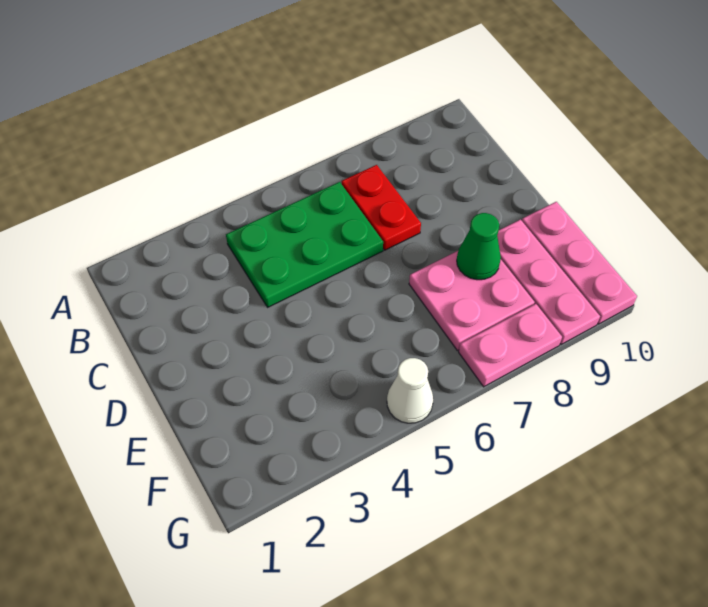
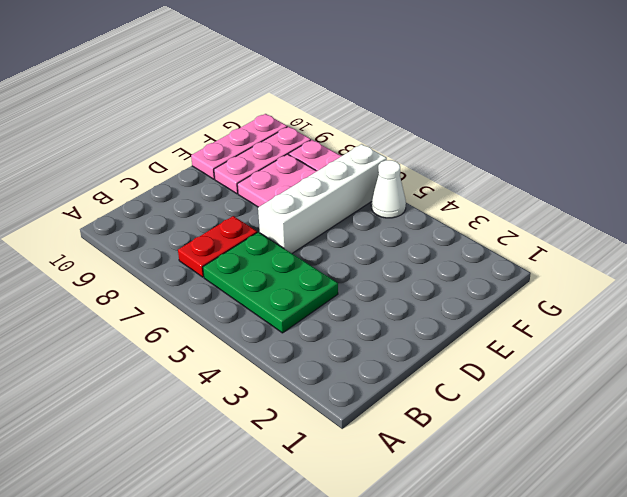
none -> white 1x4 brick [258,144,387,253]
green 1x1 cone [457,213,501,280] -> none

